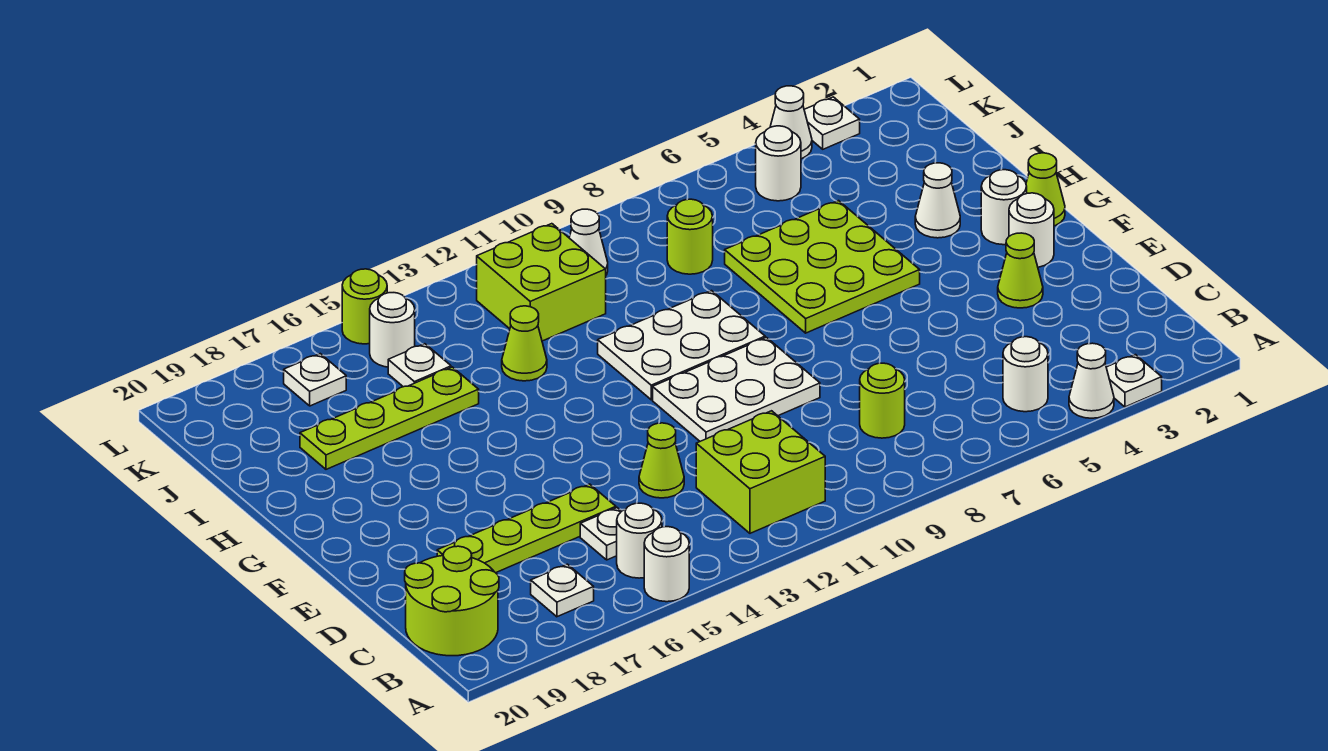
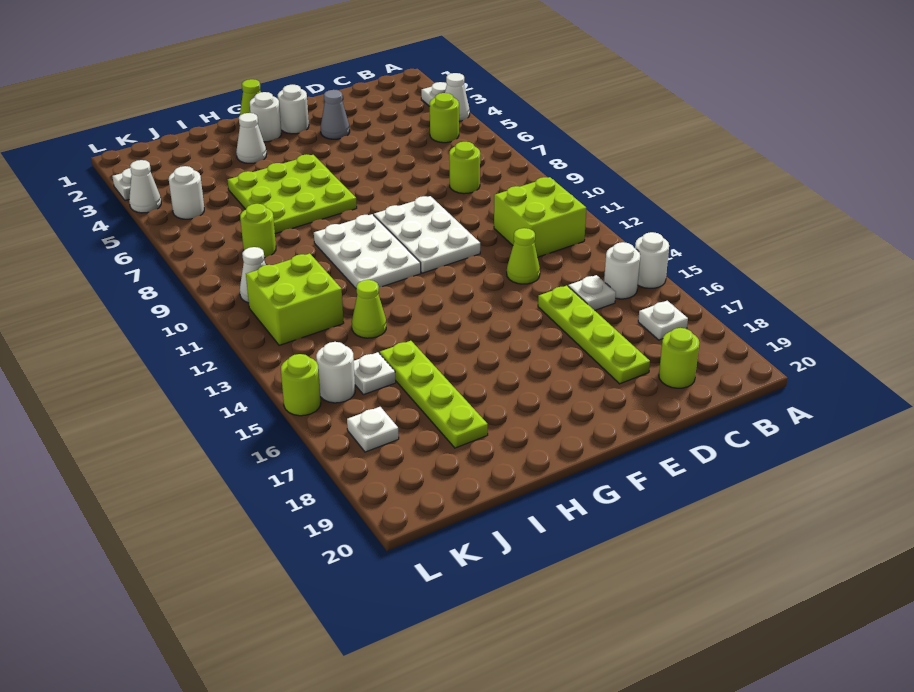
white 1x1 round brick [1003,337,1048,412] -> lime 1x1 round brick [430,93,459,143]
lime 2x2 round brick [405,546,499,656] -> lime 1x1 round brick [659,328,699,388]
lime 1x1 cone [998,233,1043,308] -> grey 1x1 cone [321,90,350,139]

